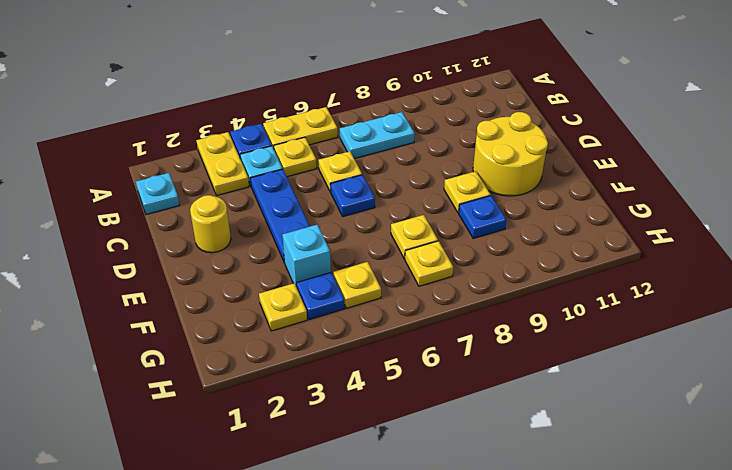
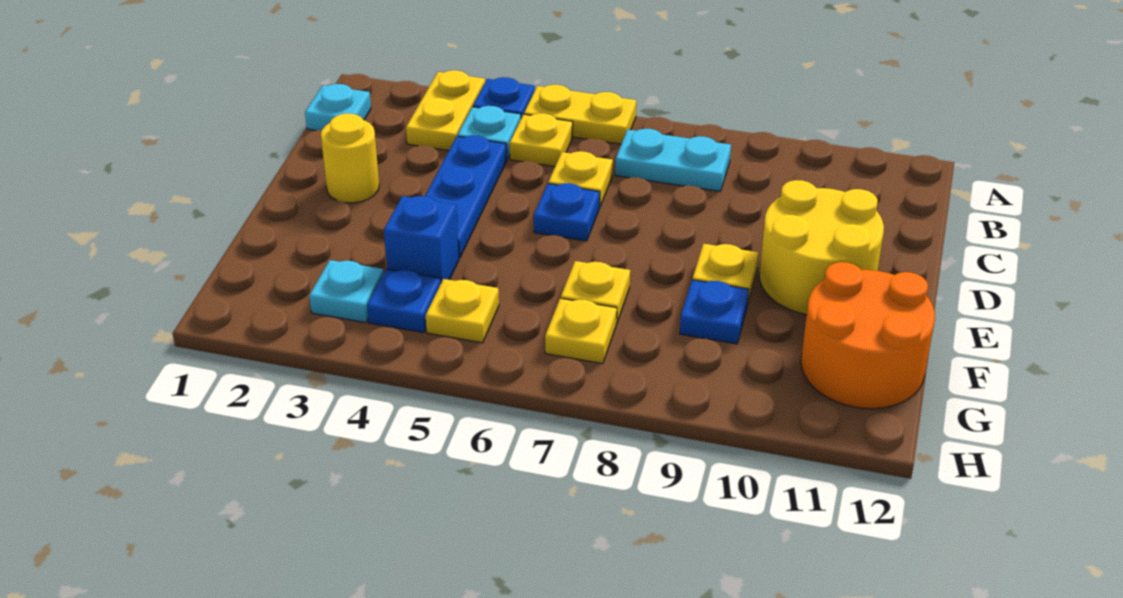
cyan 1x1 brick [282,225,331,287] -> blue 1x1 brick [384,196,459,282]
none -> orange 2x2 round brick [801,262,935,409]
yellow 1x1 plate [259,283,307,331] -> cyan 1x1 plate [309,260,384,323]

